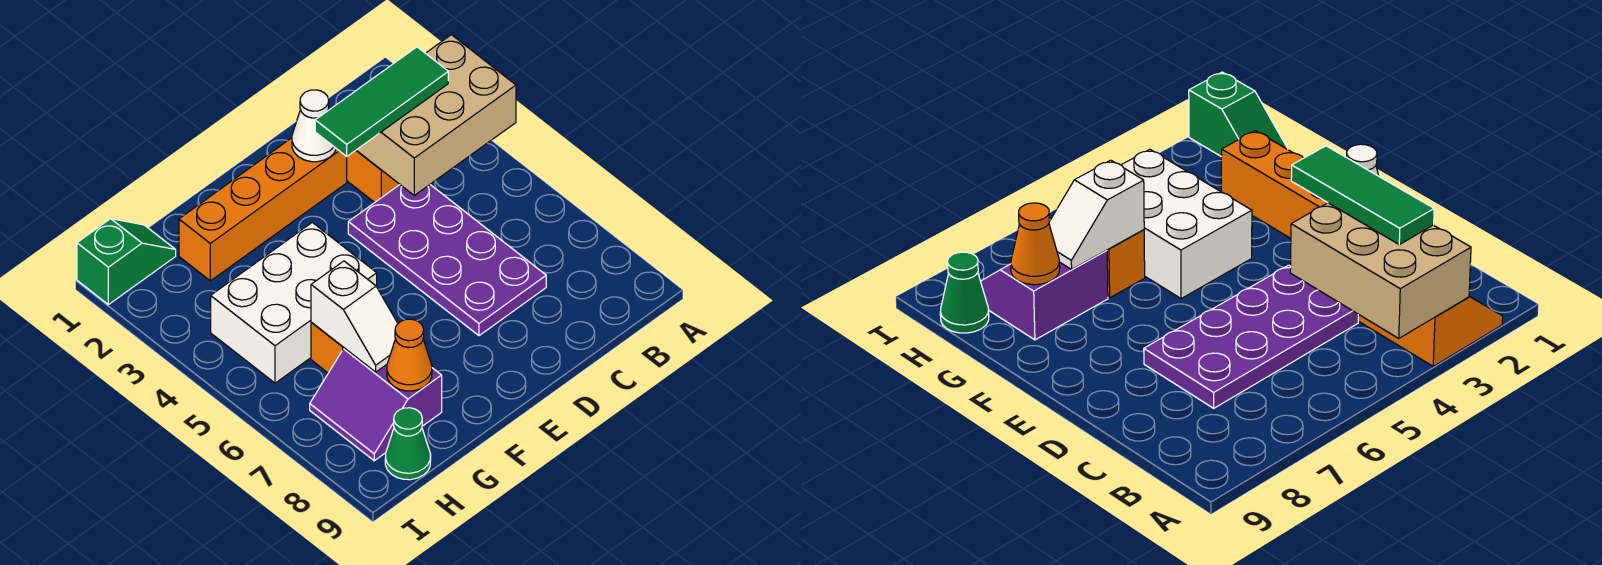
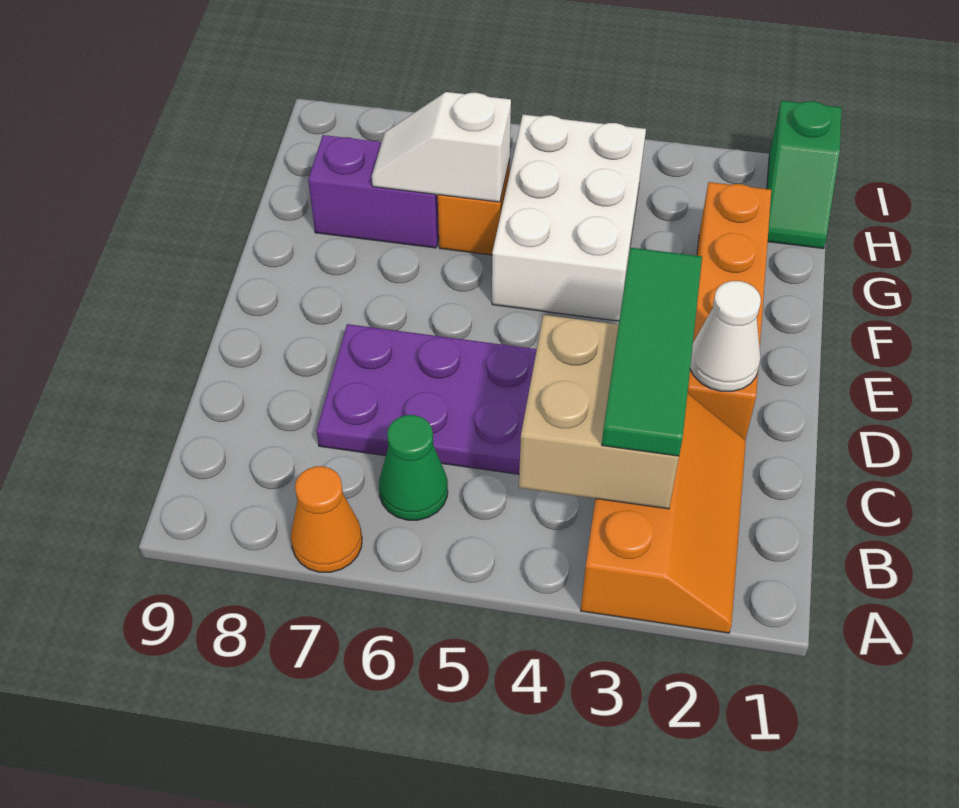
tan 2x3 brick [356,35,516,195] -> tan 2x2 brick [519,315,679,509]
orange 1x1 cone [387,319,432,391] -> orange 1x1 cone moved to [291,466,362,572]
green 1x1 cone [385,408,431,480] -> green 1x1 cone moved to [379,415,448,520]

